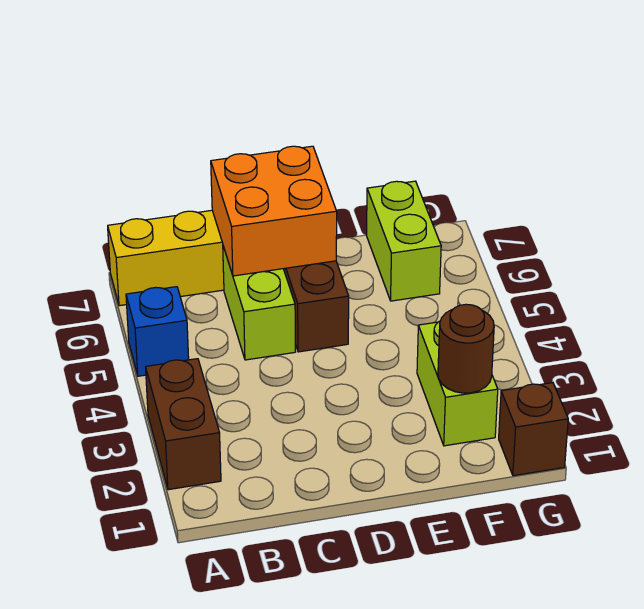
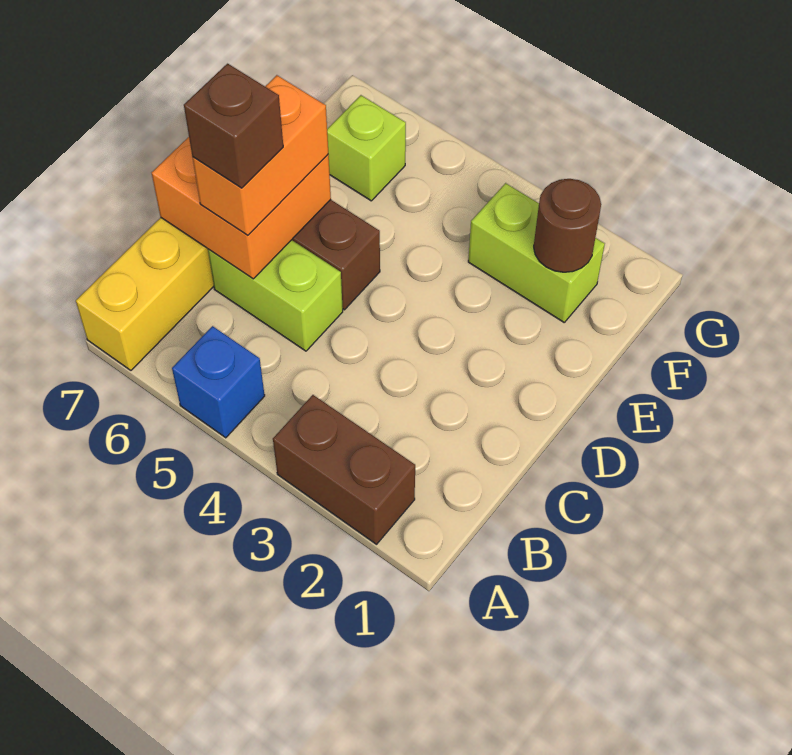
none -> orange 1x2 brick [192,75,328,235]
lime 1x2 brick [367,181,441,301] -> lime 1x1 brick [327,95,406,201]
brown 1x1 brick [499,383,568,476] -> brown 1x1 brick moved to [184,64,283,188]

